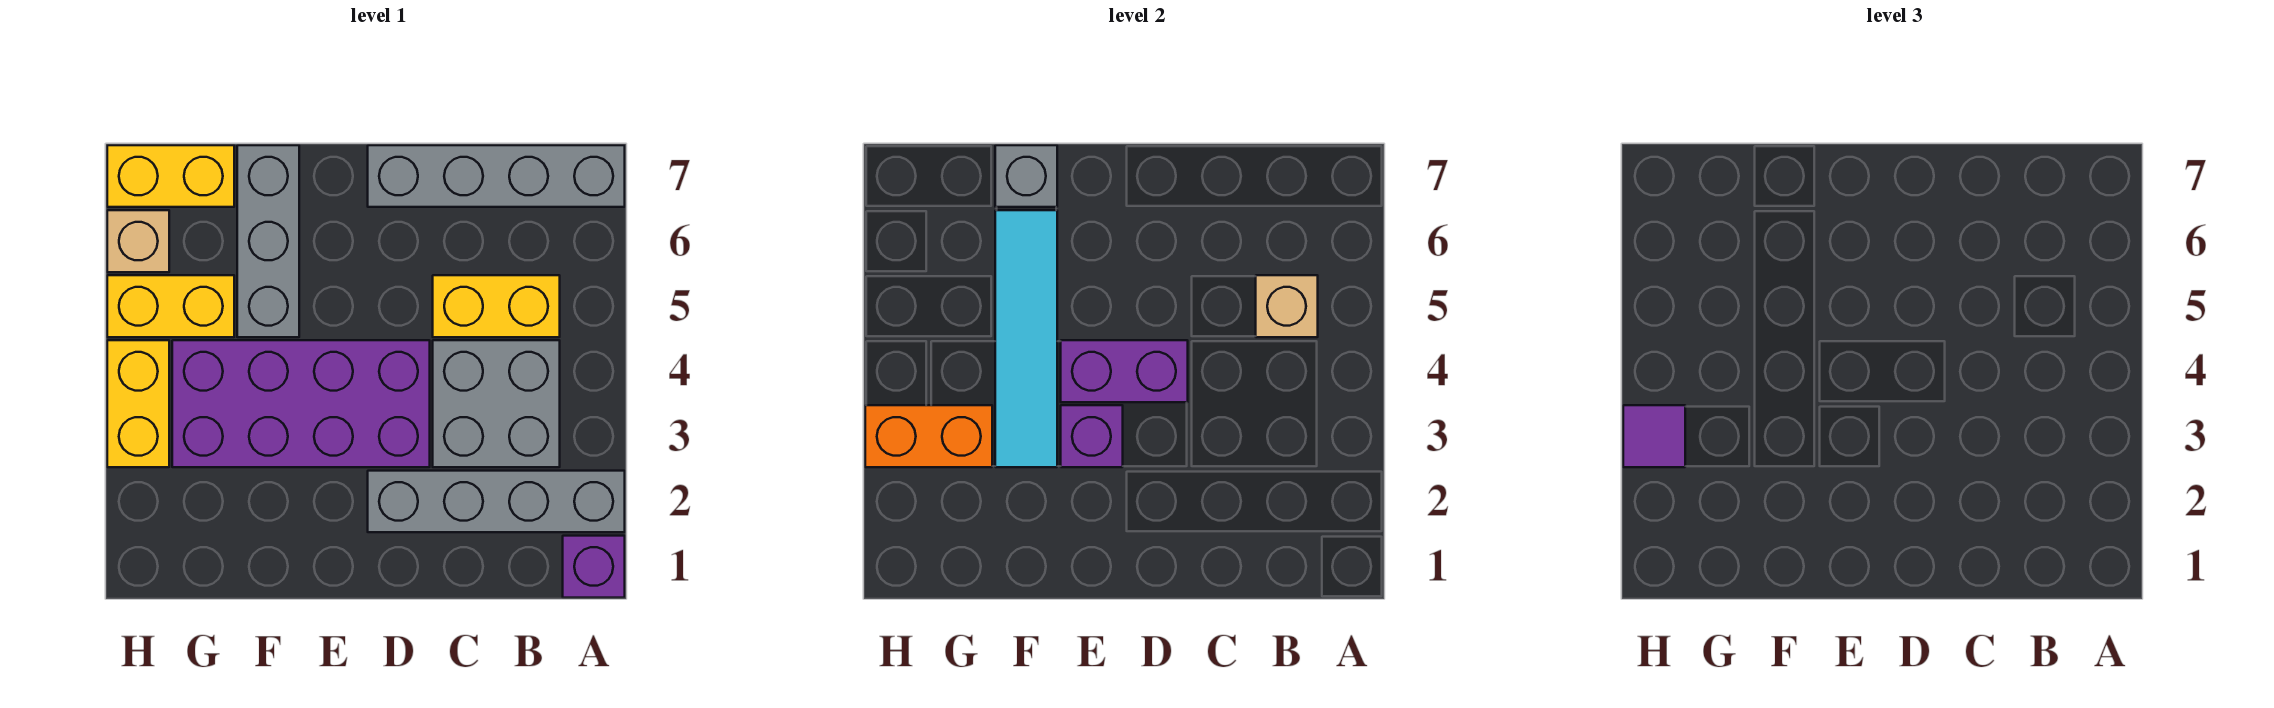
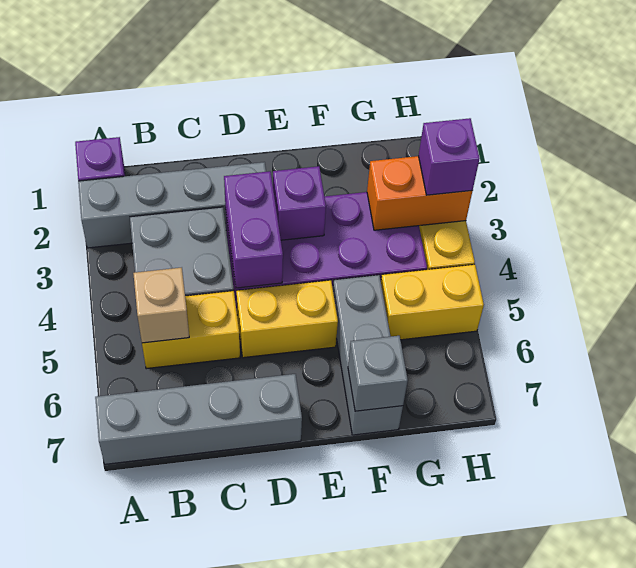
purple 1x2 brick [1061,340,1188,402] -> purple 1x2 brick turned to [224,171,283,288]
cyan 1x4 tile [995,210,1057,467] -> none
yellow 1x2 brick [107,145,234,207] -> yellow 1x2 brick moved to [236,280,338,358]
purple 1x1 tile [1623,405,1685,467] -> purple 1x1 brick [419,118,480,195]
tan 1x1 brick [107,210,169,272] -> none

